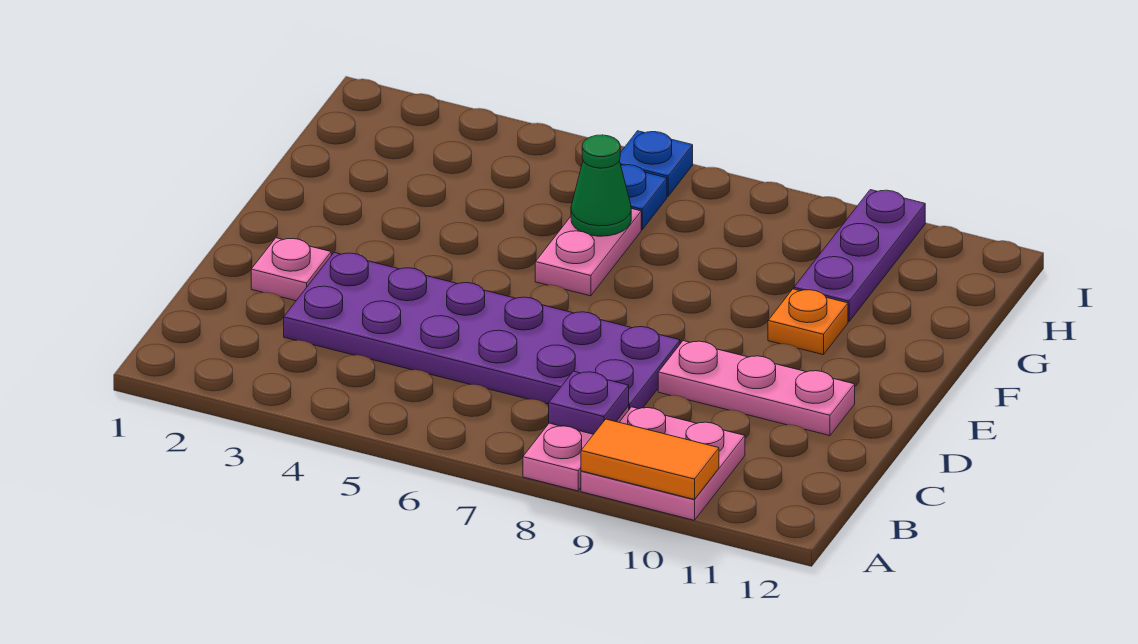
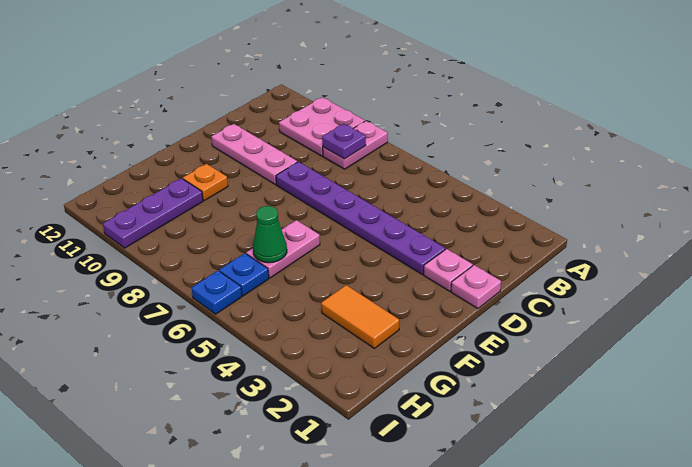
orange 1x2 tile [581,419,719,499] -> orange 1x2 tile moved to [321,285,399,348]
purple 2x6 plate [284,252,680,409] -> purple 1x6 plate [276,162,445,275]
none -> pink 1x1 plate [451,265,501,309]

